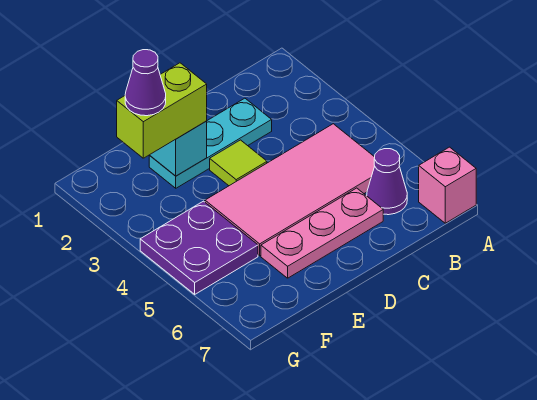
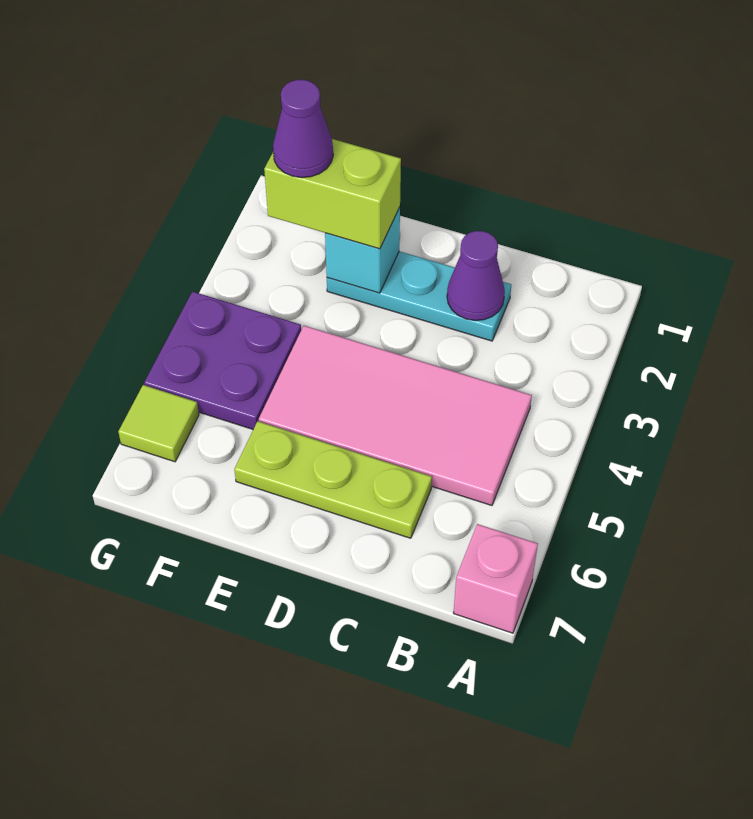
purple 1x1 cone [367,149,407,215] -> purple 1x1 cone moved to [447,231,505,321]
pink 1x3 plate [261,188,383,278] -> lime 1x3 plate [234,421,432,538]
lime 1x1 tile [210,140,267,186] -> lime 1x1 tile moved to [118,385,199,462]

